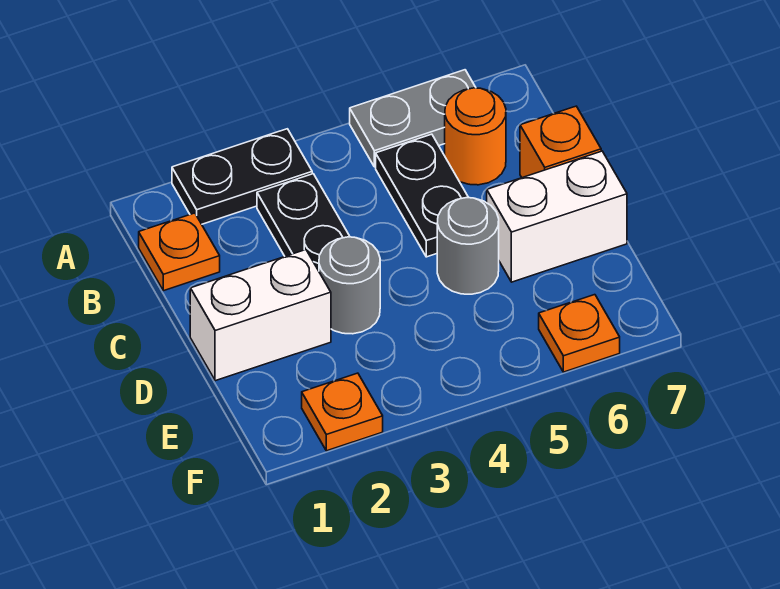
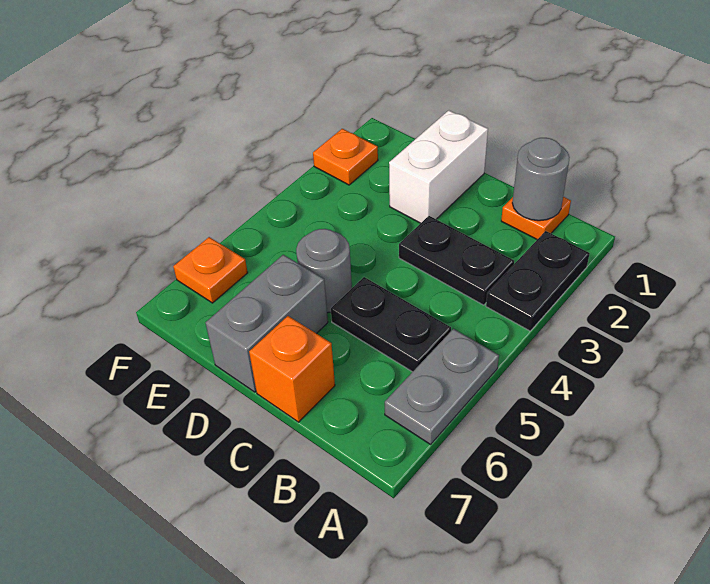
orange 1x1 round brick [445,88,506,185] -> none
grey 1x1 round brick [319,237,380,334] -> grey 1x1 round brick moved to [512,138,570,221]
white 1x2 brick [487,151,627,282] -> grey 1x2 brick [206,255,328,392]

